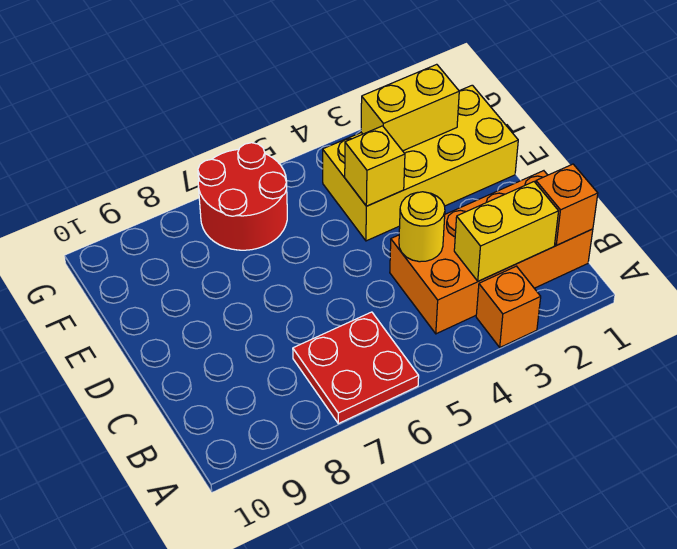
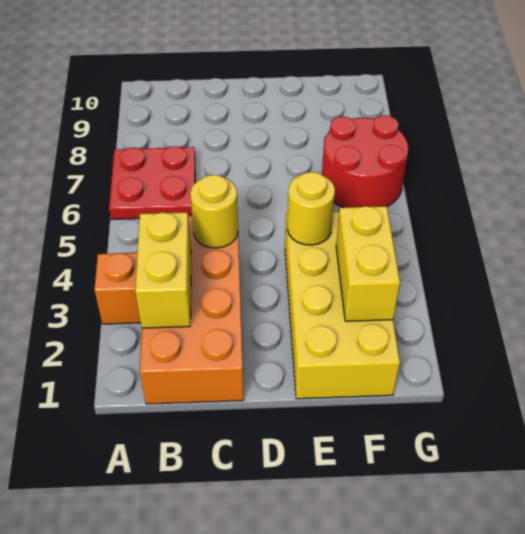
orange 1x1 brick [536,164,598,245] -> none
yellow 1x1 brick [345,126,405,206] -> yellow 1x1 round brick [287,172,335,245]

